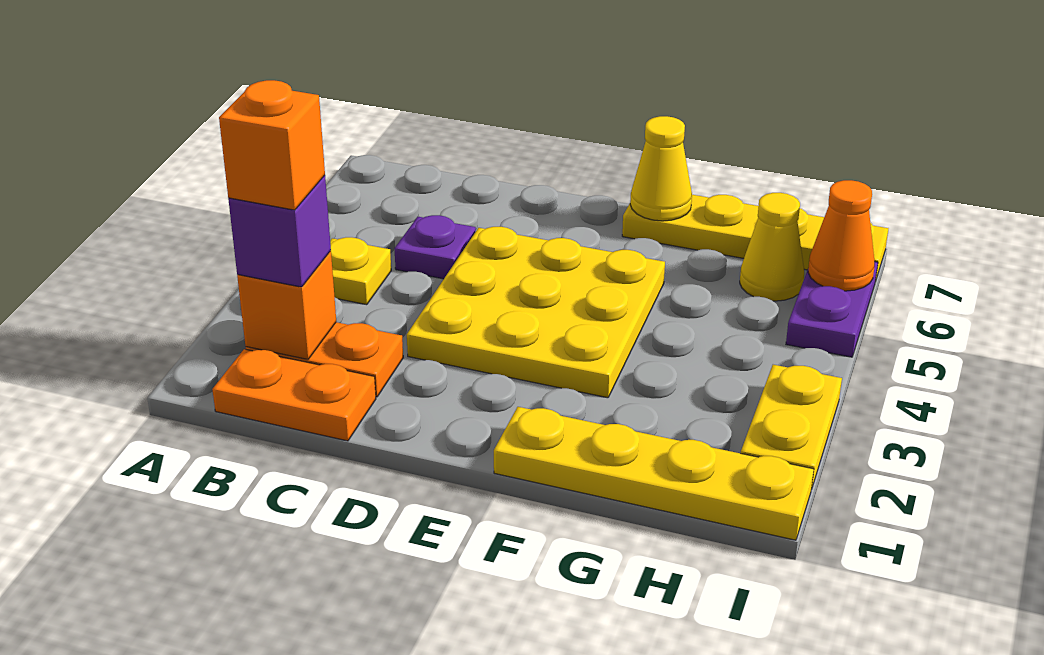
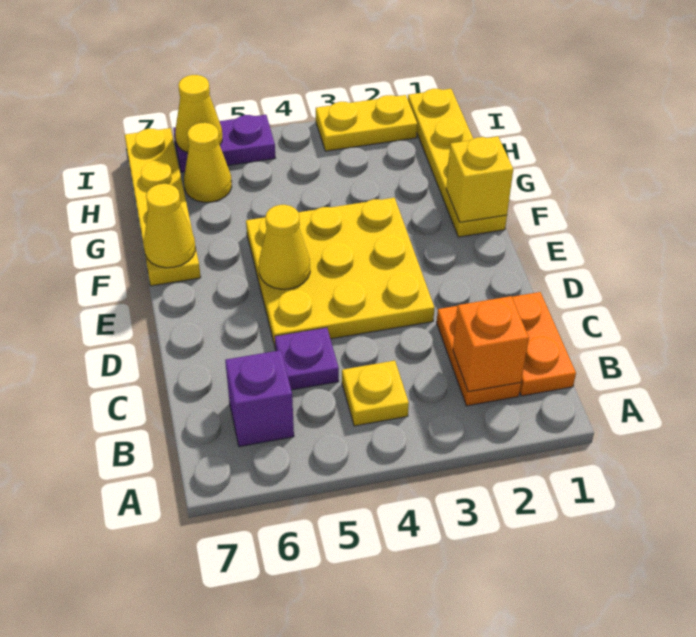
purple 1x1 brick [228,175,331,287] -> purple 1x1 brick moved to [225,350,294,447]
orange 1x1 brick [219,80,325,210] -> none
none -> yellow 1x1 cone [259,205,310,289]
none -> yellow 1x1 brick [446,136,513,222]
orange 1x1 cone [808,180,875,291] -> yellow 1x1 cone [175,75,222,153]

